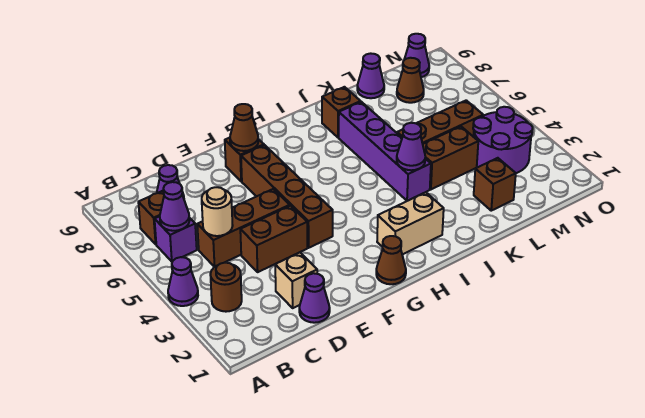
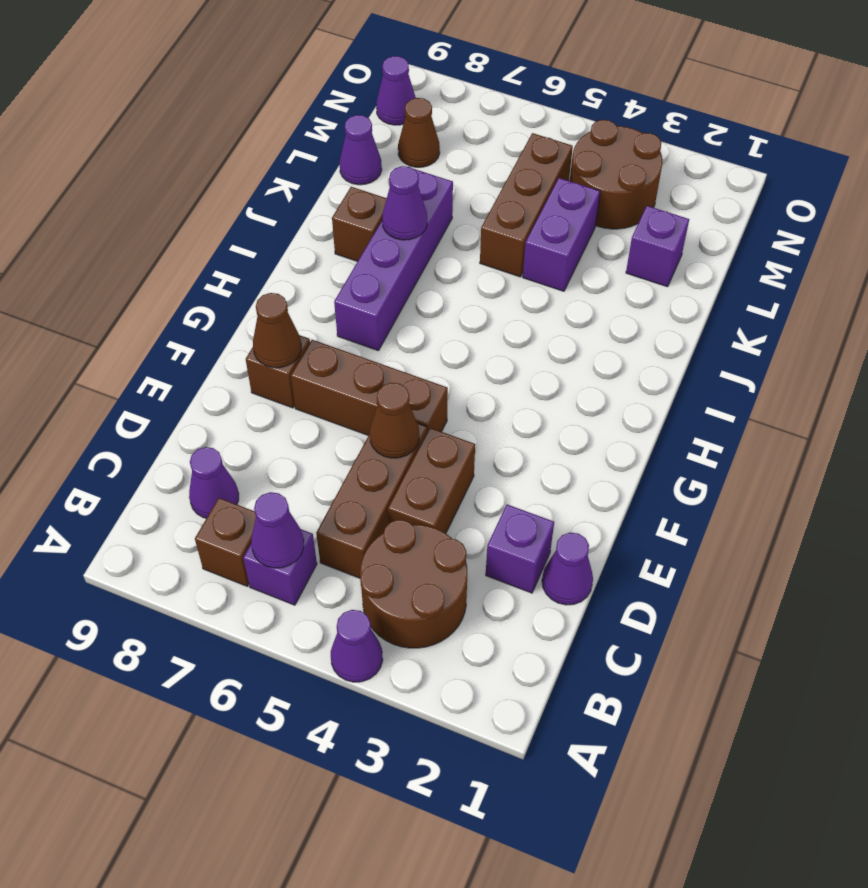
brown 1x1 round brick [210,263,242,312] -> brown 2x2 round brick [360,520,467,648]
tan 1x1 round brick [202,187,233,236] -> none
tan 1x1 brick [275,252,317,308] -> purple 1x1 brick [486,504,554,593]
brown 1x4 brick [241,145,333,248] -> brown 1x3 brick [291,340,448,436]
brown 1x1 cone [376,236,406,284] -> brown 1x1 cone moved to [370,383,419,458]
tan 1x2 brick [377,192,444,255] -> none
purple 1x4 brick [339,102,431,201] -> purple 1x4 brick turned to [334,169,453,351]
purple 1x1 cone [397,123,425,170] -> purple 1x1 cone moved to [382,166,427,240]
brown 1x2 brick [423,126,478,189] -> purple 1x2 brick [523,178,600,291]
brown 1x1 brick [474,158,516,211] -> purple 1x1 brick [626,206,689,287]
purple 2x2 round brick [473,107,533,173] -> brown 2x2 round brick [570,120,662,229]

